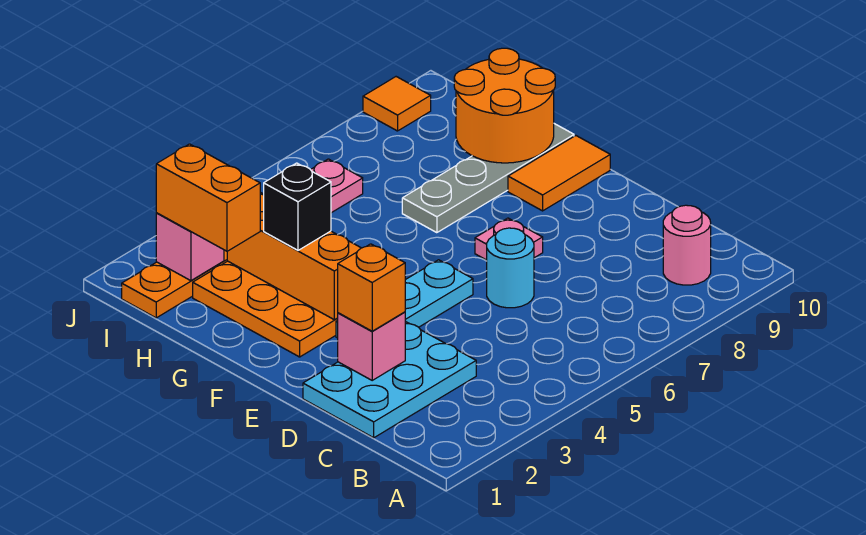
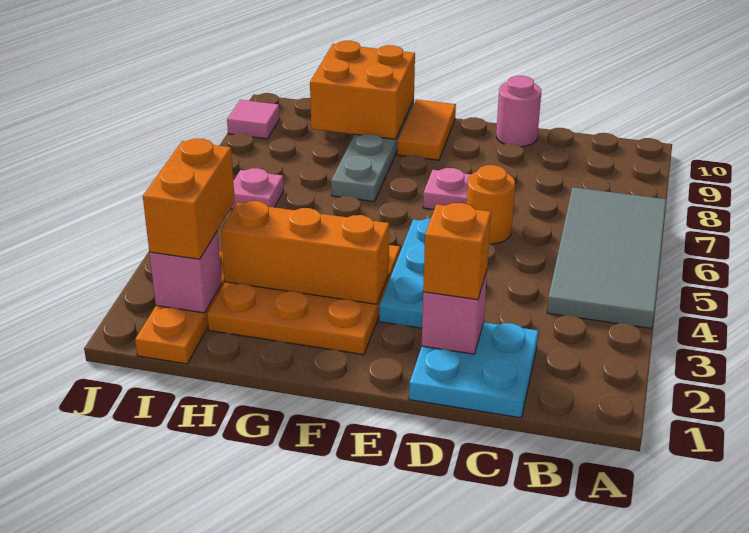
none -> grey 2x4 tile [547,187,666,329]
pink 1x1 round brick [663,205,711,285] -> pink 1x1 round brick moved to [496,76,541,147]
cyan 2x3 plate [303,321,476,438] -> cyan 2x2 plate [409,322,538,418]
cyan 1x1 round brick [487,228,534,308] -> orange 1x1 round brick [467,165,515,244]
black 1x1 brick [264,163,331,250] -> none
orange 2x2 round brick [454,48,555,163] -> orange 2x2 brick [310,41,415,139]
orange 1x2 brick [156,144,260,251] -> orange 1x2 brick turned to [143,139,235,259]
orange 1x1 tile [363,77,431,131] -> pink 1x1 tile [227,100,280,139]

